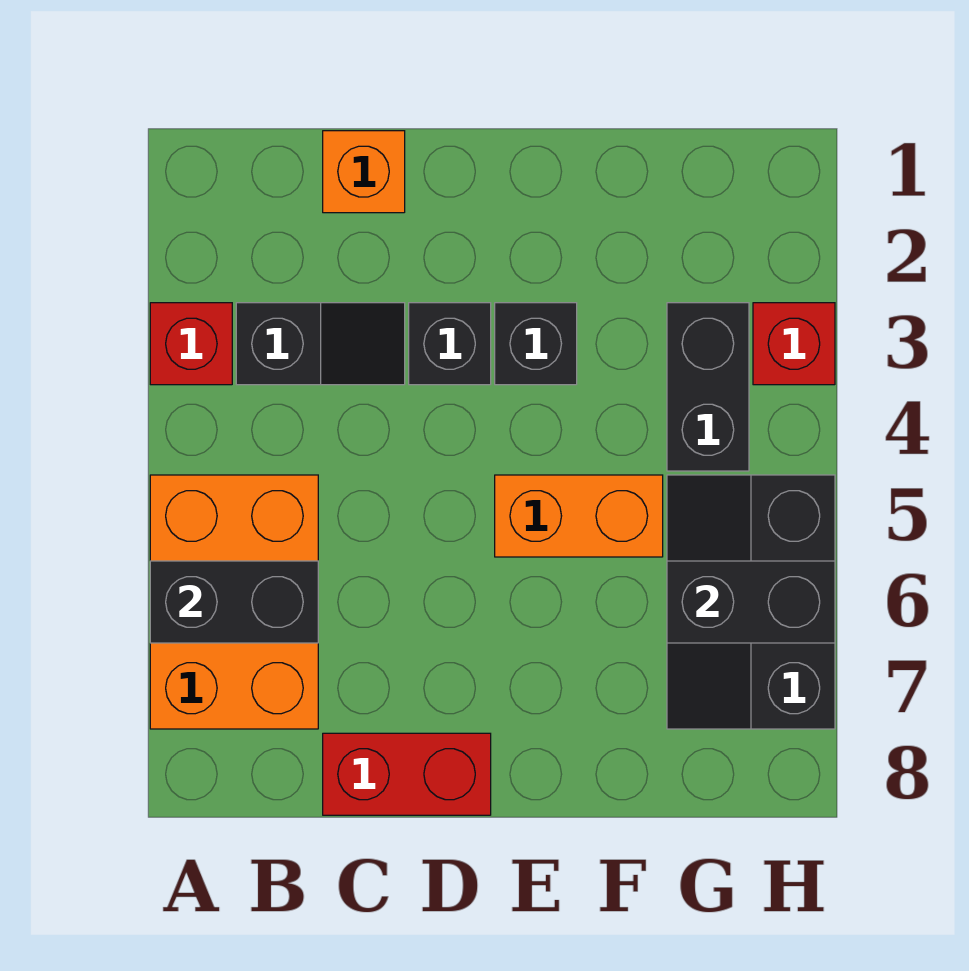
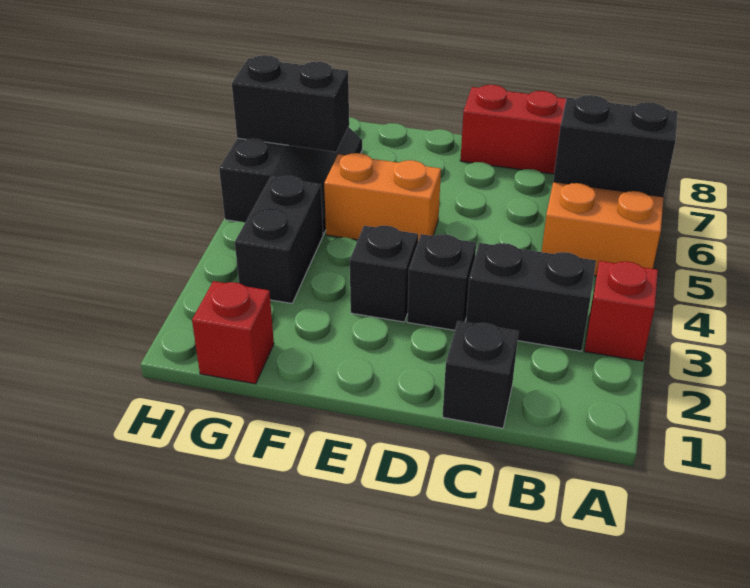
black 1x2 slope [236,303,405,385] -> black 1x2 brick [466,243,596,351]
orange 1x1 brick [323,131,405,213] -> black 1x1 brick [443,321,519,428]
red 1x1 brick [753,303,835,385] -> red 1x1 brick moved to [192,281,274,384]

